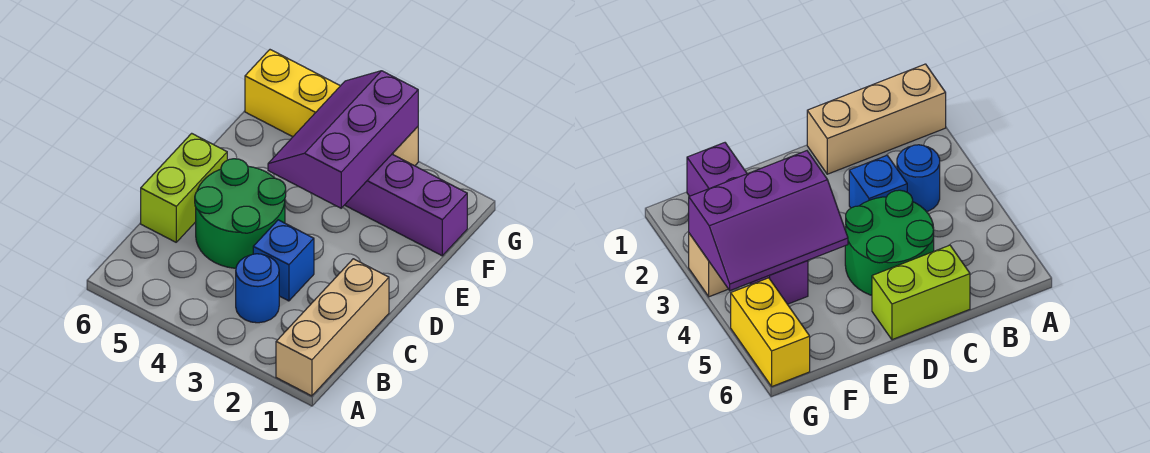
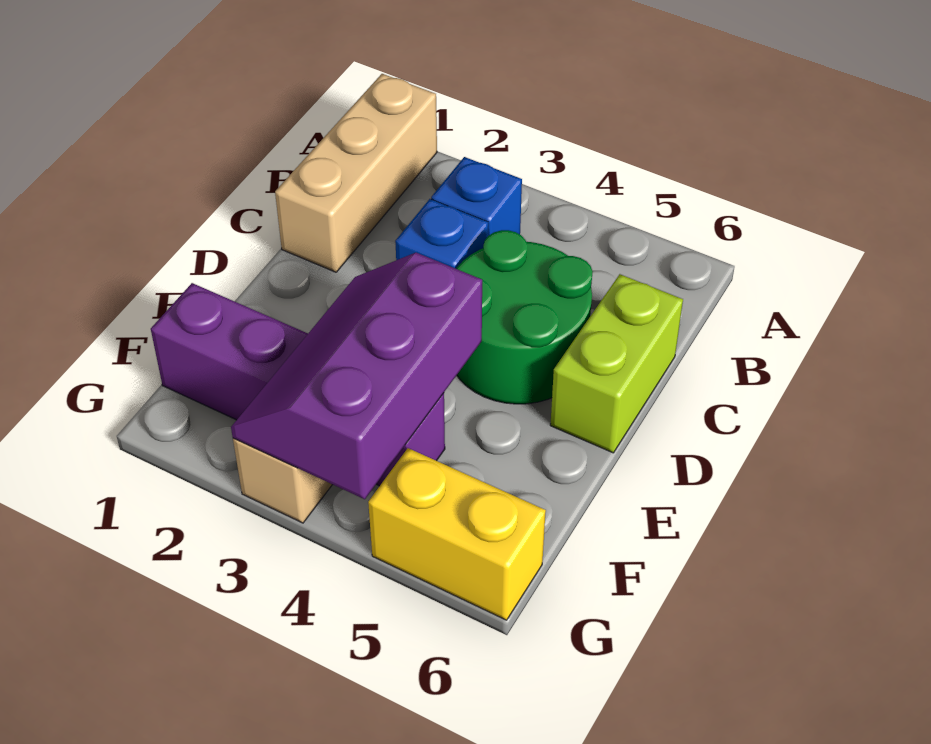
blue 1x1 round brick [236,254,279,323] -> blue 1x1 brick [431,157,522,236]
purple 2x3 slope [268,71,418,208] -> purple 2x3 slope turned to [231,253,482,499]

